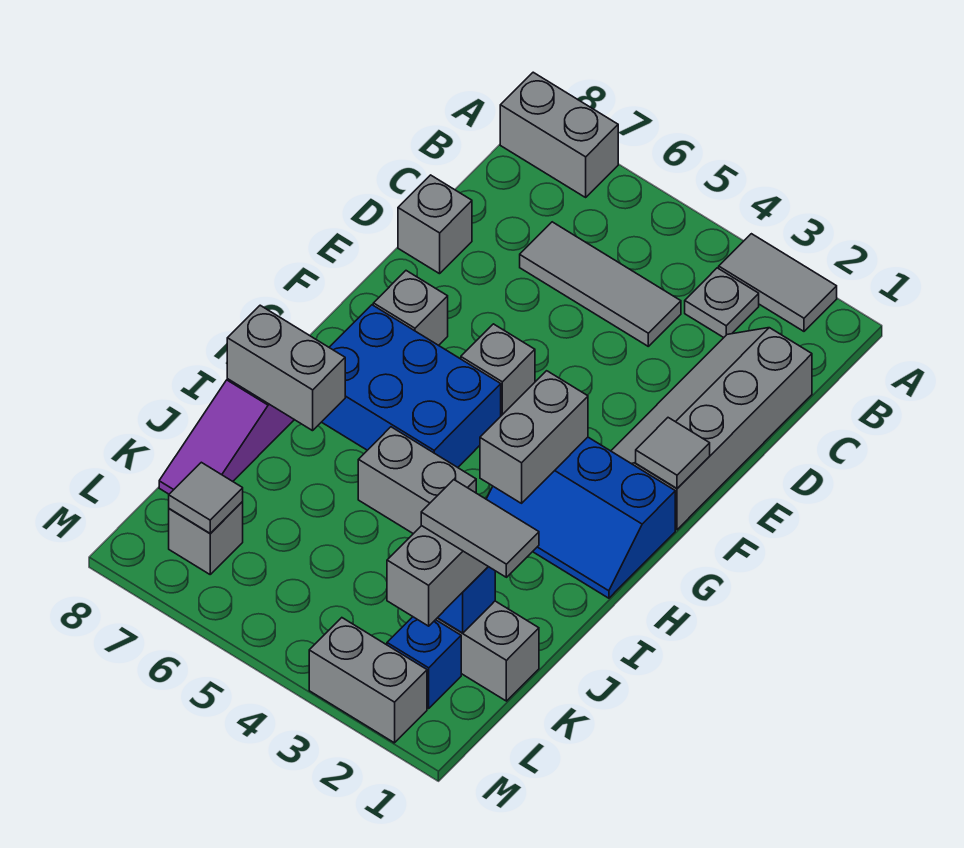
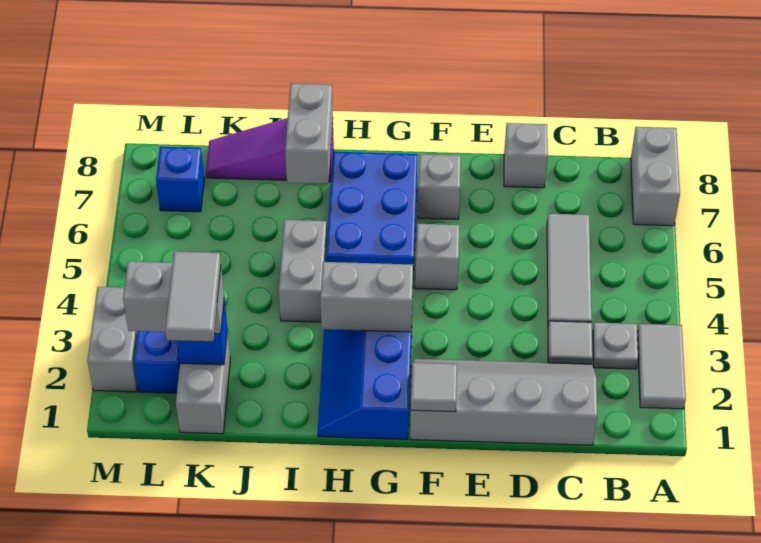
grey 1x1 brick [169,502,243,574] -> blue 1x1 brick [156,147,204,212]
grey 1x1 tile [169,462,243,533] -> grey 1x1 tile moved to [548,321,593,364]

